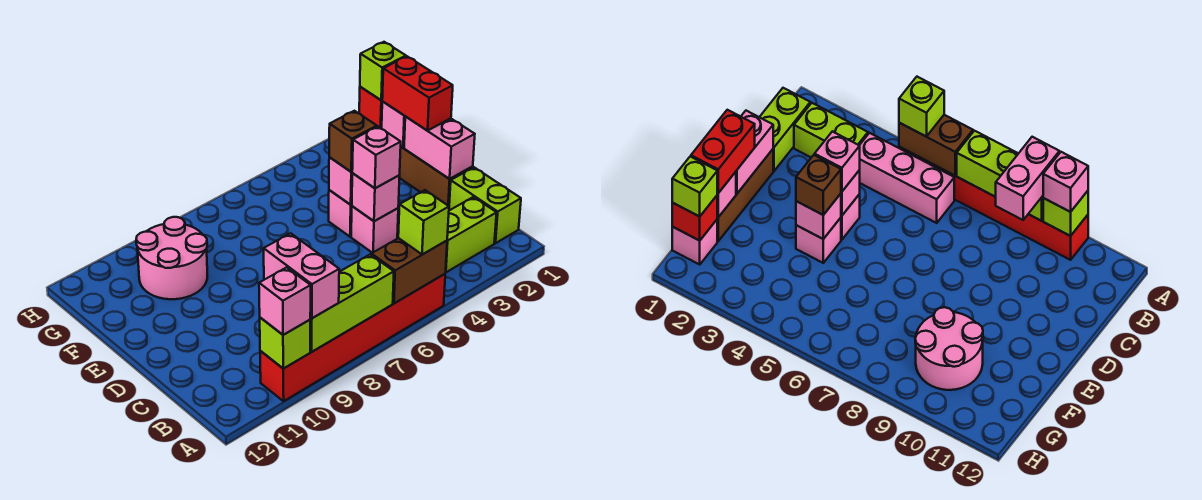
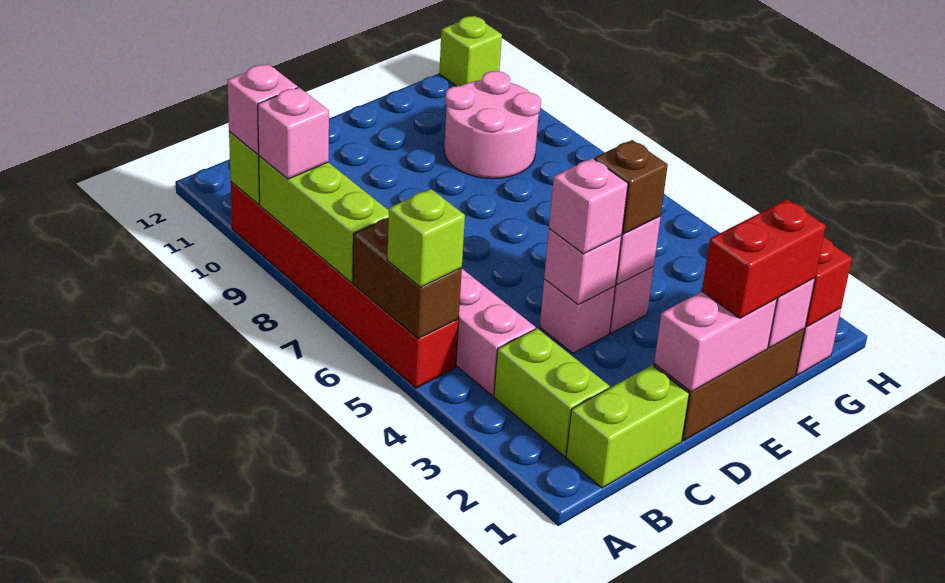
pink 1x2 brick [264,233,339,318] -> pink 1x1 brick [258,88,329,179]
lime 1x1 brick [360,42,406,100] -> lime 1x1 brick moved to [439,16,502,86]

